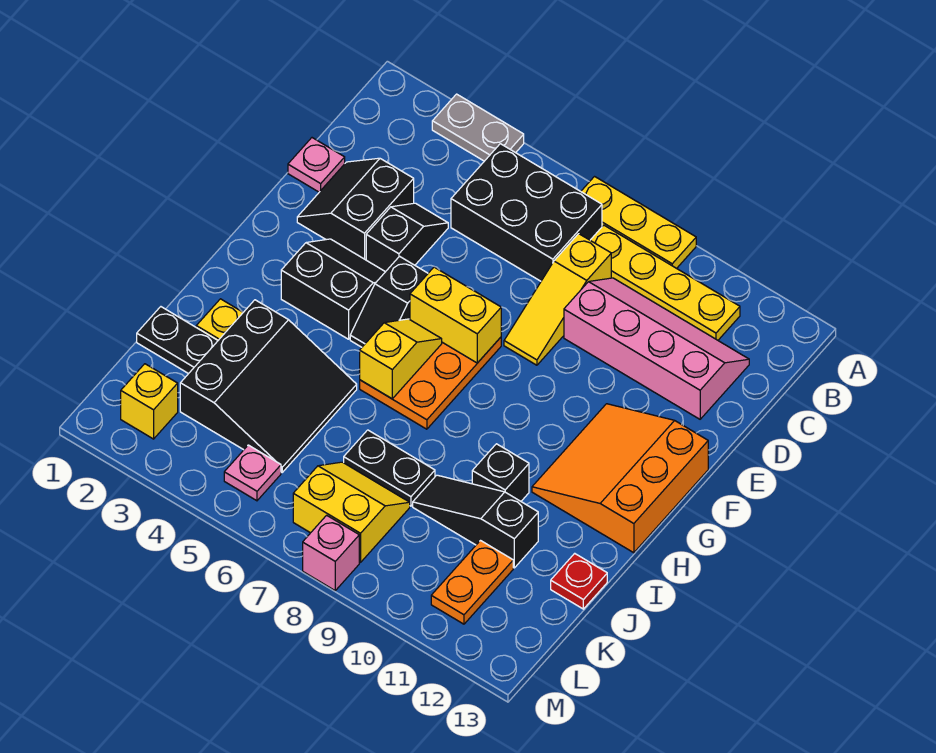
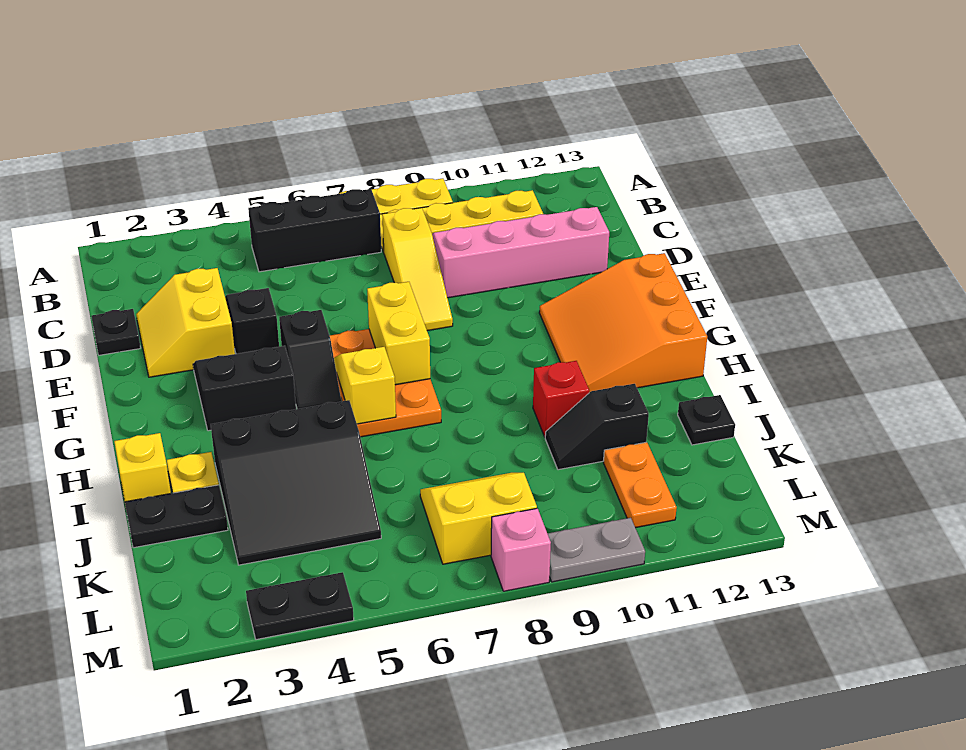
grey 1x2 plate [432,94,524,161] -> grey 1x2 plate moved to [548,518,645,582]
black 2x3 brick [451,144,602,281] -> black 1x3 brick [248,189,381,272]
pink 1x1 plate [288,138,345,192] -> black 1x1 plate [91,309,141,355]
black 2x2 slope [297,158,414,260] -> yellow 2x2 slope [136,268,235,377]
yellow 1x2 brick [410,267,501,363] -> yellow 1x2 brick turned to [367,282,430,385]
black 3x3 slope [180,300,357,472] -> black 3x3 slope turned to [211,400,381,565]
black 1x1 brick [472,444,529,501] -> red 1x1 brick [533,361,589,437]
black 1x2 plate [344,430,435,506] -> black 1x2 plate moved to [246,572,354,640]
black 1x3 slope [413,475,538,568] -> black 1x2 slope [545,384,649,470]
red 1x1 plate [551,553,607,609] -> black 1x1 plate [678,395,735,445]
yellow 1x1 brick [121,364,178,439] -> yellow 1x1 brick moved to [114,433,171,502]
pink 1x1 plate [224,445,281,501] -> none

